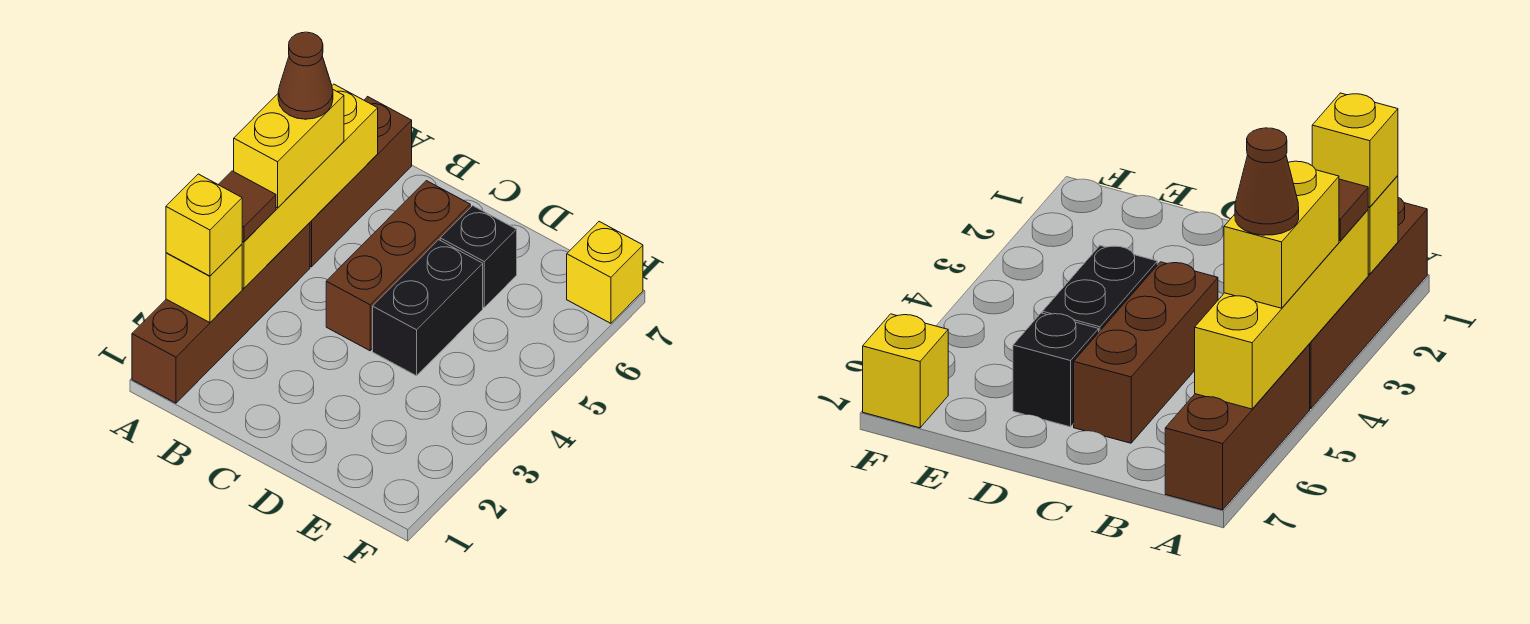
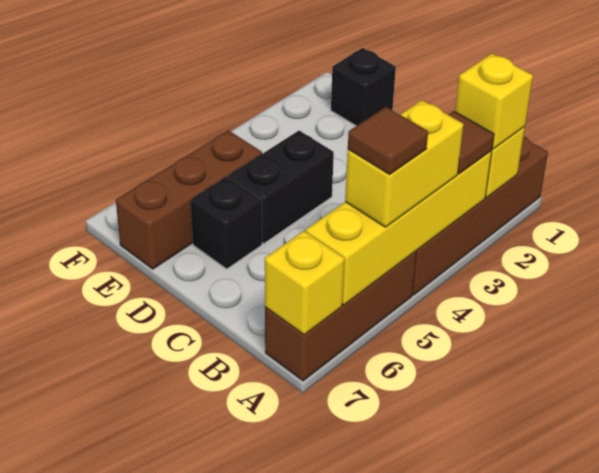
brown 1x1 cone [278,32,333,119] -> brown 1x1 tile [348,107,428,174]
brown 1x3 brick [326,181,470,351] -> brown 1x3 brick moved to [116,130,262,269]
none -> black 1x1 brick [331,48,396,126]
yellow 1x1 brick [567,222,643,323] -> yellow 1x1 brick moved to [265,231,344,335]

